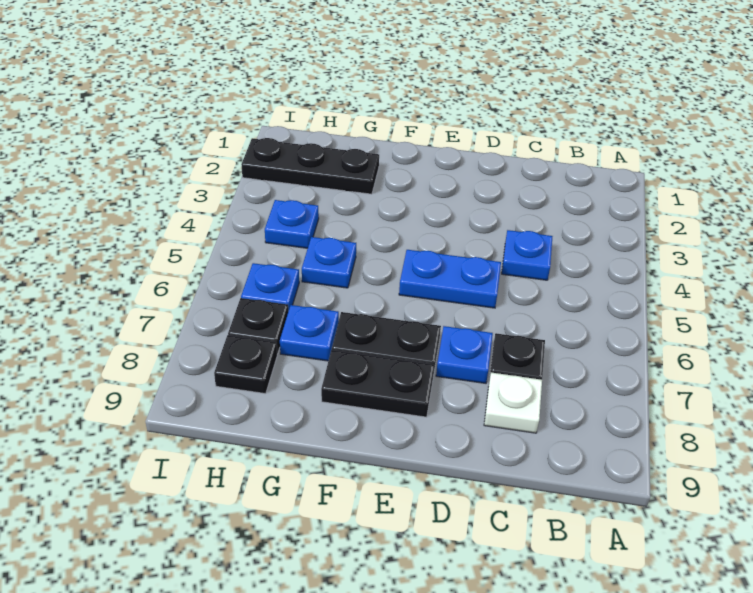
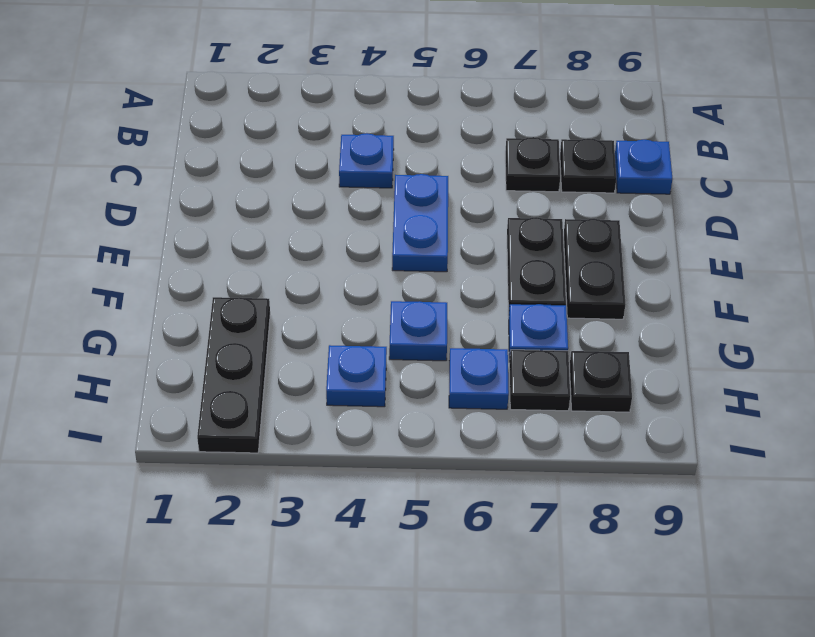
white 1x1 plate [484,373,542,433] -> black 1x1 plate [560,138,616,193]
blue 1x1 plate [436,326,493,383] -> blue 1x1 plate moved to [615,140,672,194]

